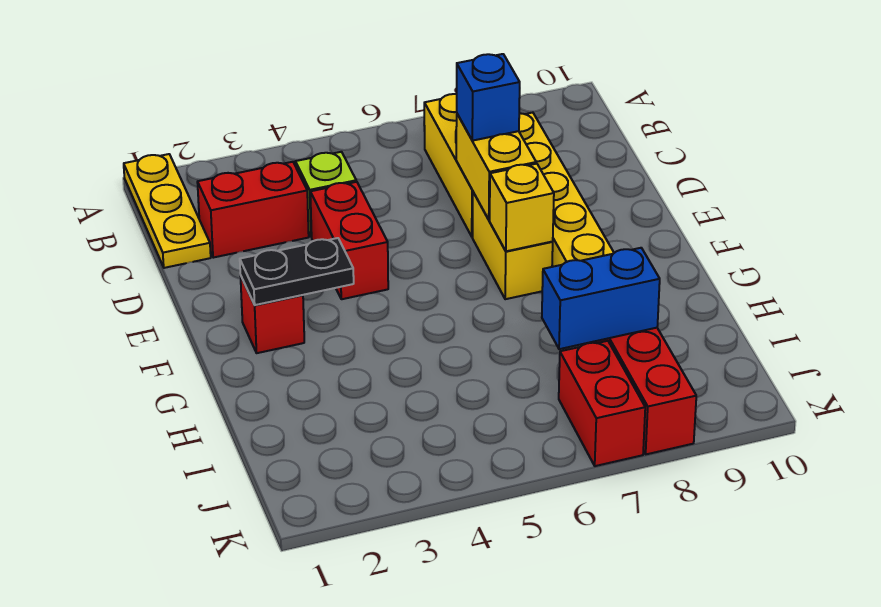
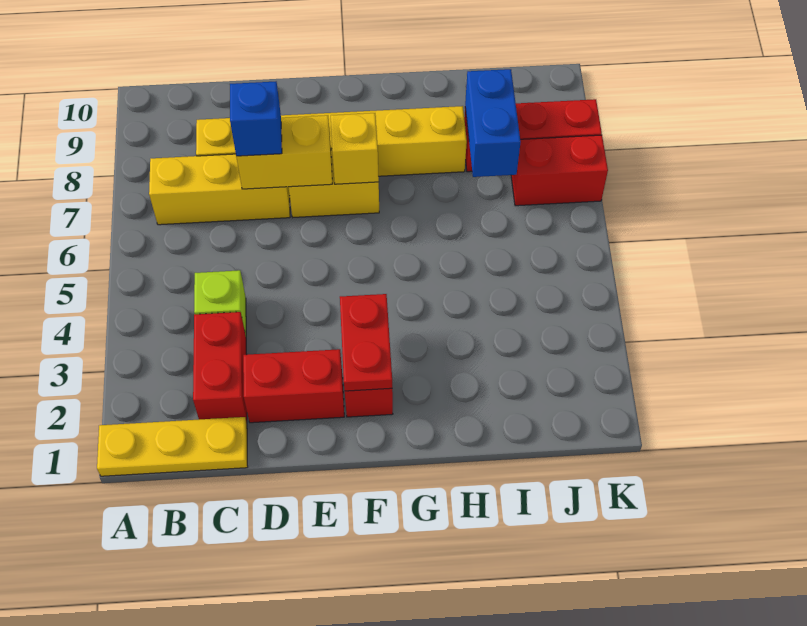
red 1x2 brick [310,182,388,299] -> red 1x2 brick moved to [243,349,344,423]
black 1x2 plate [240,238,354,305] -> red 1x2 plate [340,294,392,391]

